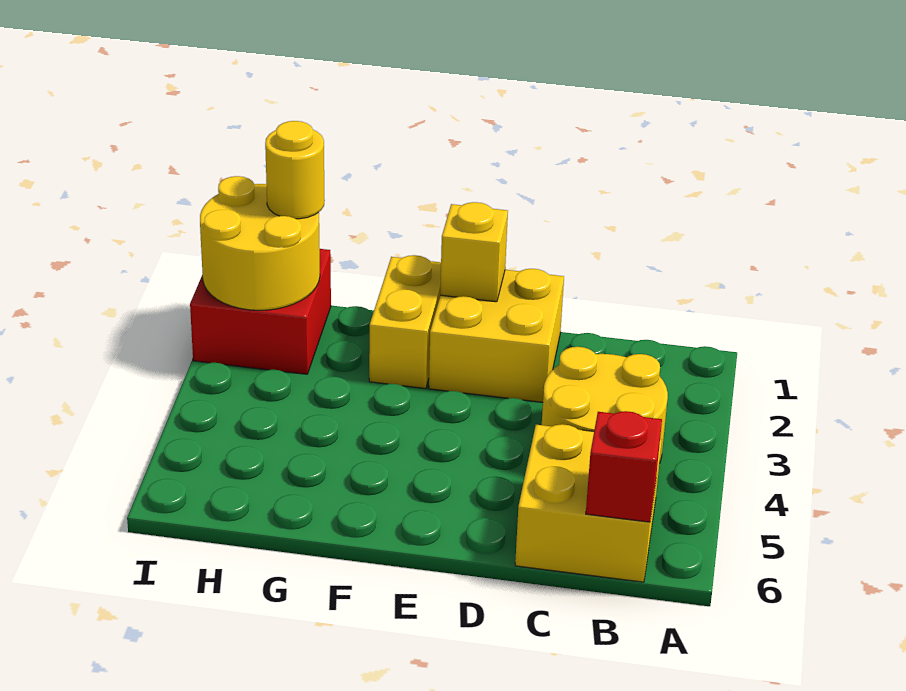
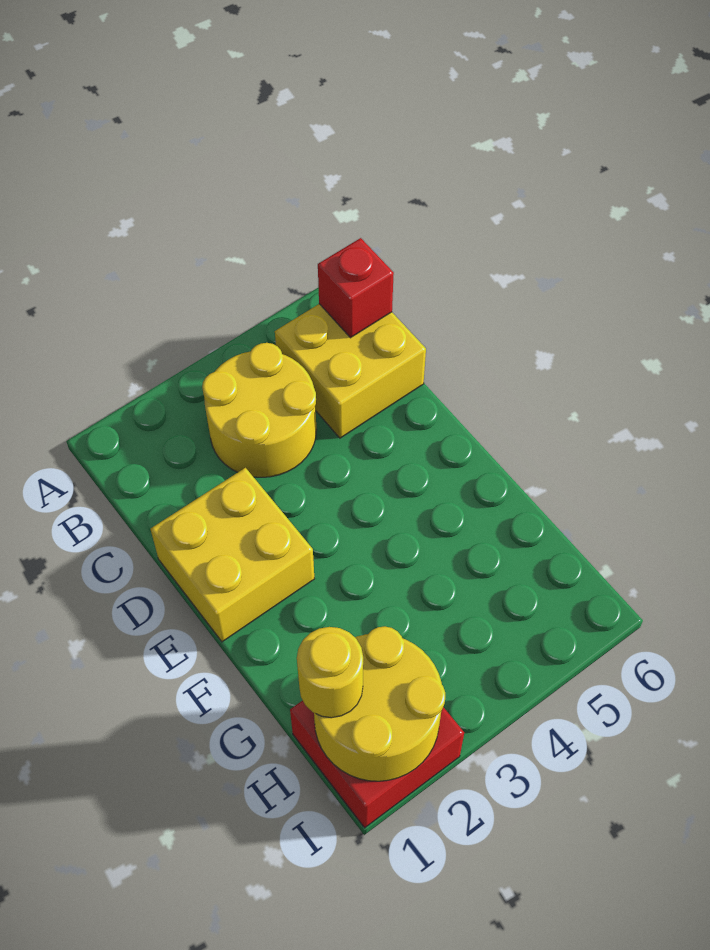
yellow 1x1 brick [440,202,508,302] -> none
yellow 1x2 brick [369,255,441,388] -> none

